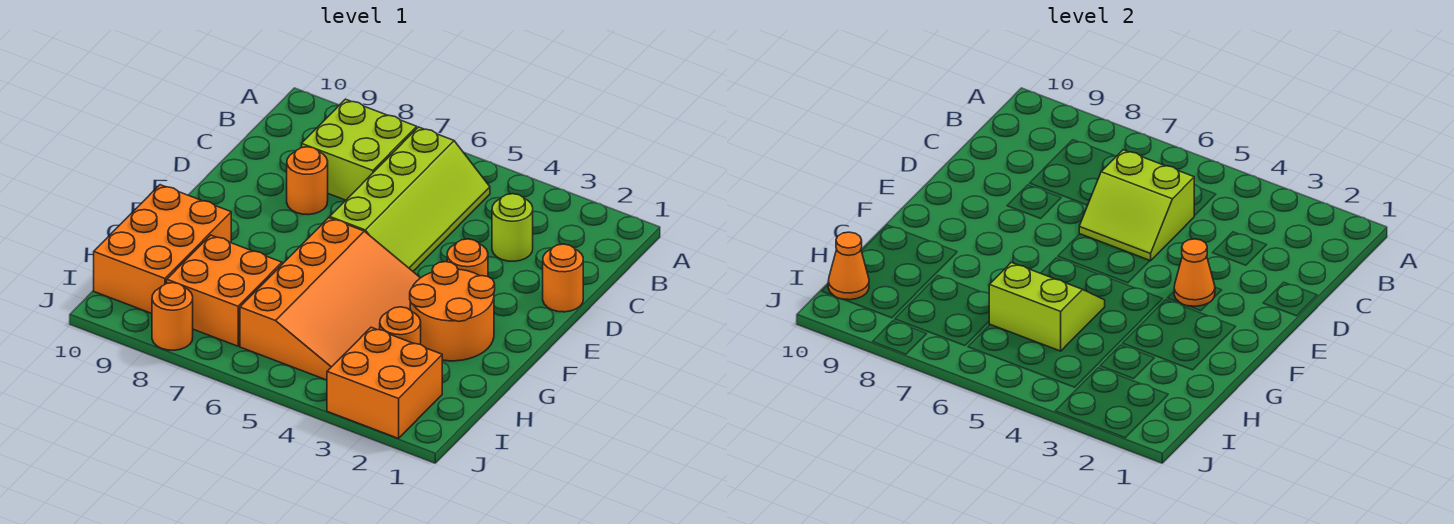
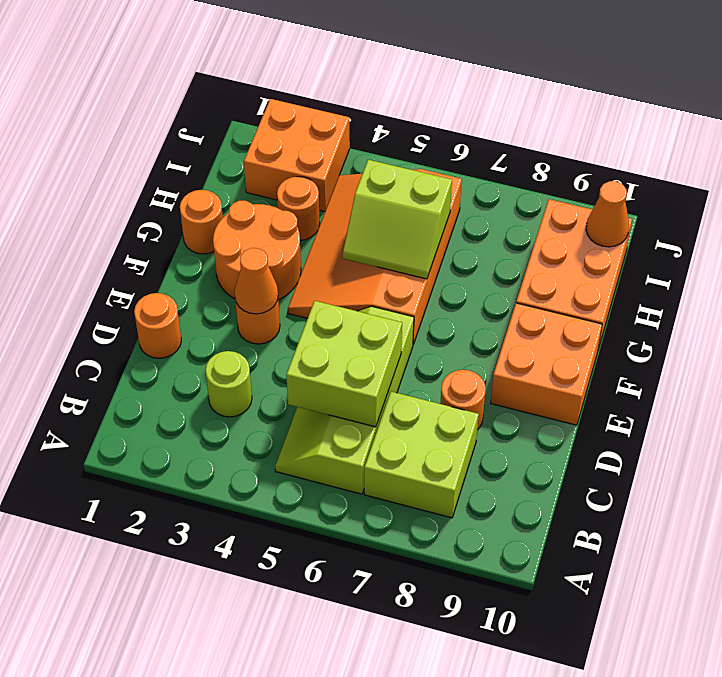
lime 2x2 slope [1079,150,1194,261] -> lime 2x2 brick [286,301,402,427]
orange 2x2 brick [167,235,282,346] -> orange 2x2 brick moved to [491,303,602,425]
orange 1x1 round brick [152,283,193,350] -> orange 1x1 round brick moved to [180,190,223,254]

